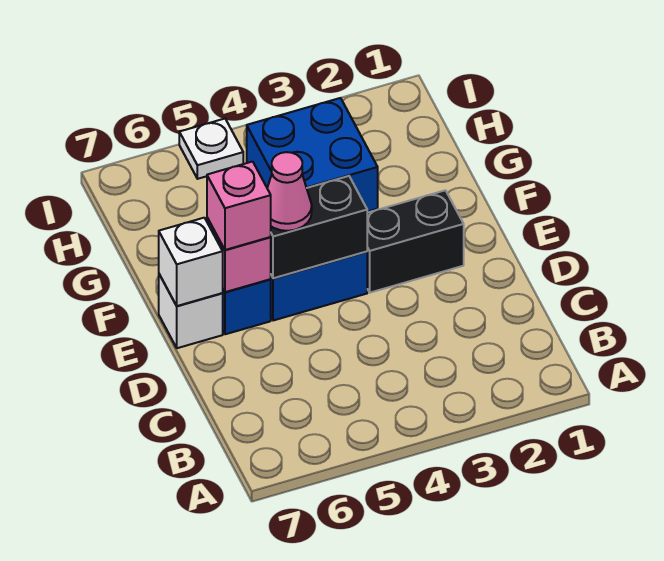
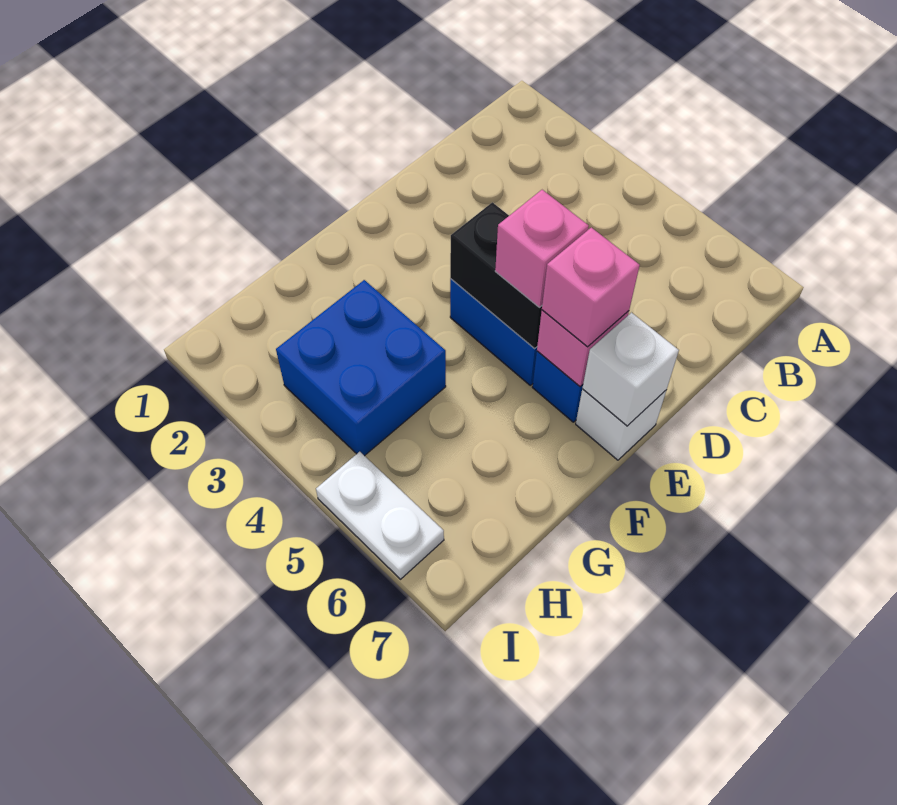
black 1x2 brick [367,190,464,293] -> none
pink 1x1 cone [267,152,312,231] -> pink 1x1 brick [495,190,589,307]
white 1x1 plate [179,119,243,179] -> white 1x2 plate [316,452,444,579]

